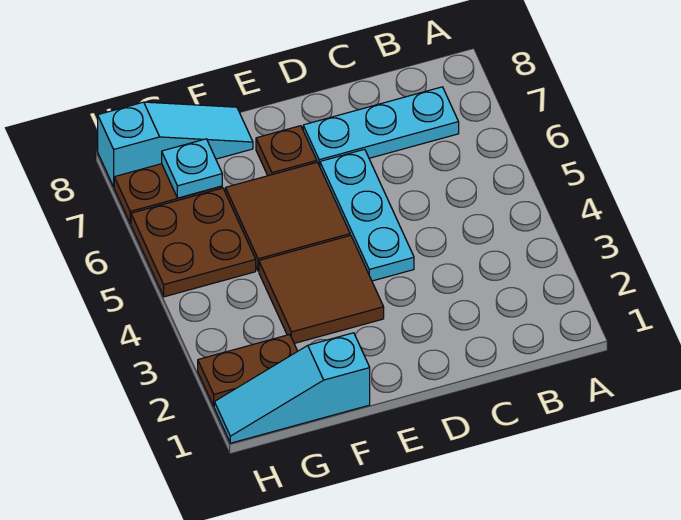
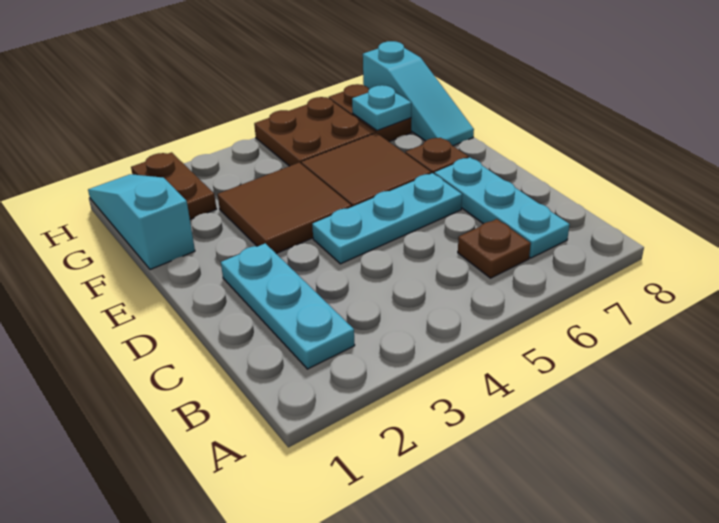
none -> cyan 1x3 plate [221,243,355,369]
none -> brown 1x1 plate [458,219,531,278]

